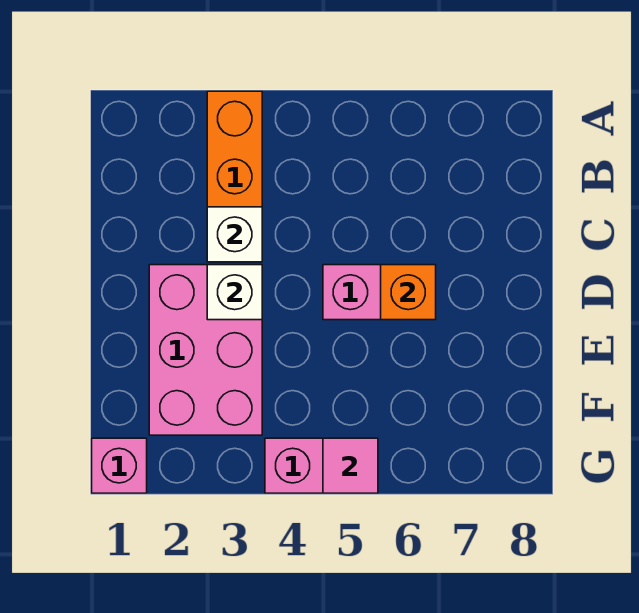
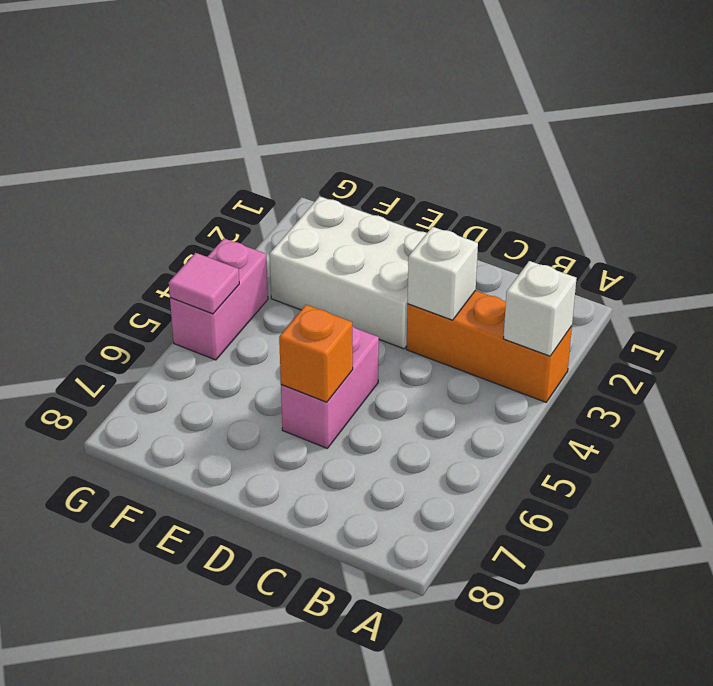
pink 2x3 brick [149,265,262,435] -> white 2x3 brick [270,196,427,349]
white 1x1 brick [207,265,262,320] -> white 1x1 brick moved to [503,261,576,356]
pink 1x1 brick [92,438,147,493] -> none

